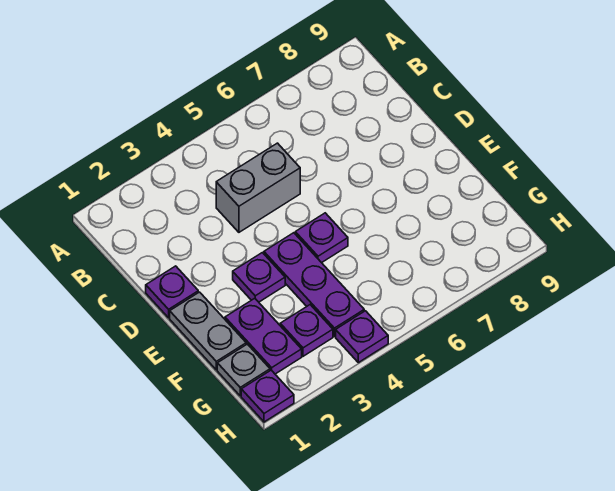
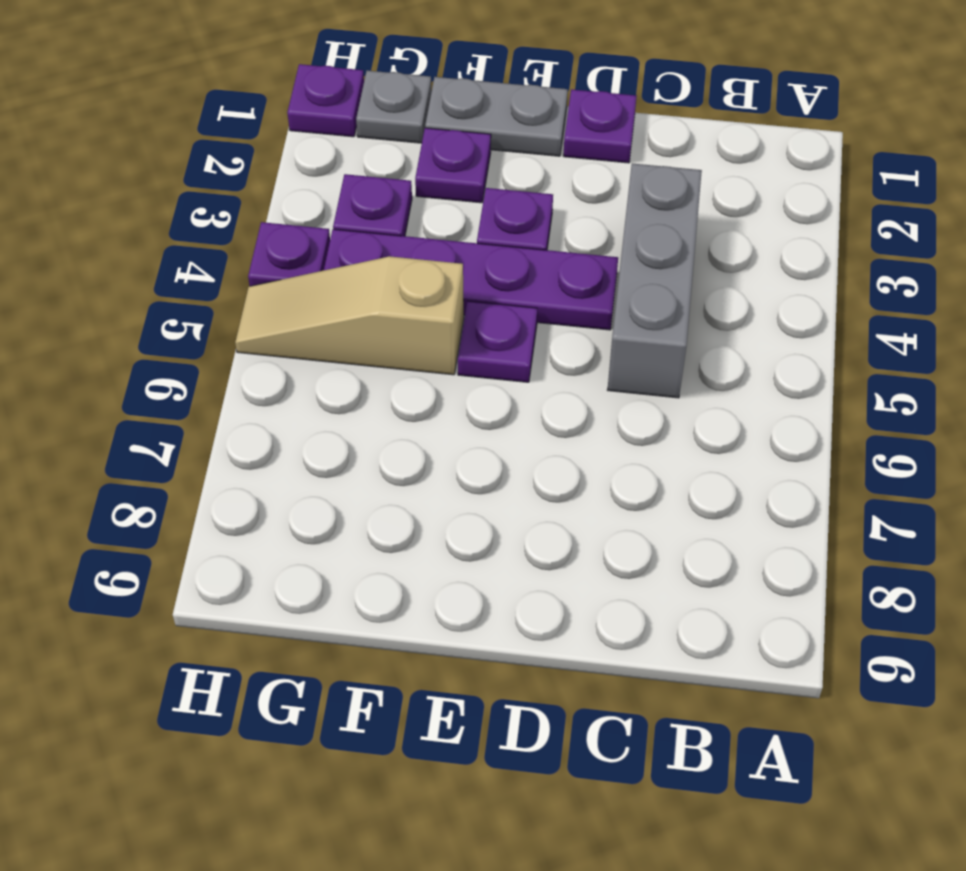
grey 1x2 brick [216,143,300,232] -> grey 1x3 brick [607,163,702,398]
purple 1x3 plate [264,233,364,337] -> purple 1x4 plate [324,229,618,330]
purple 1x2 plate [225,298,302,374] -> purple 1x1 plate [415,128,491,203]
none -> tan 1x3 slope [235,256,464,375]

